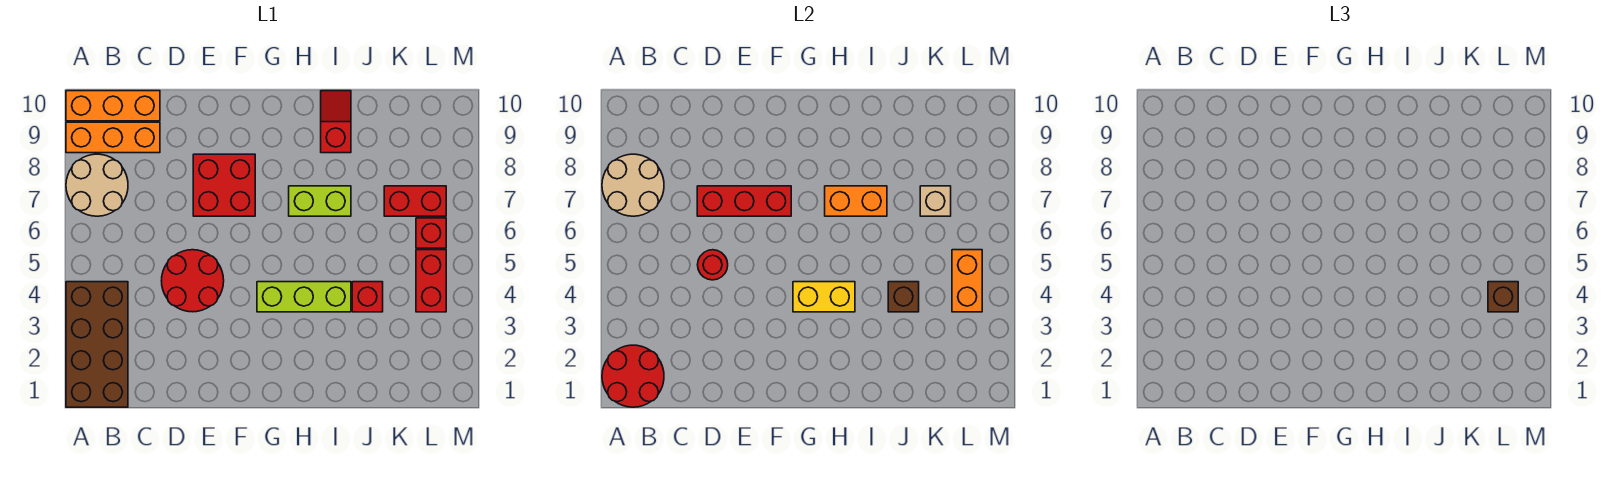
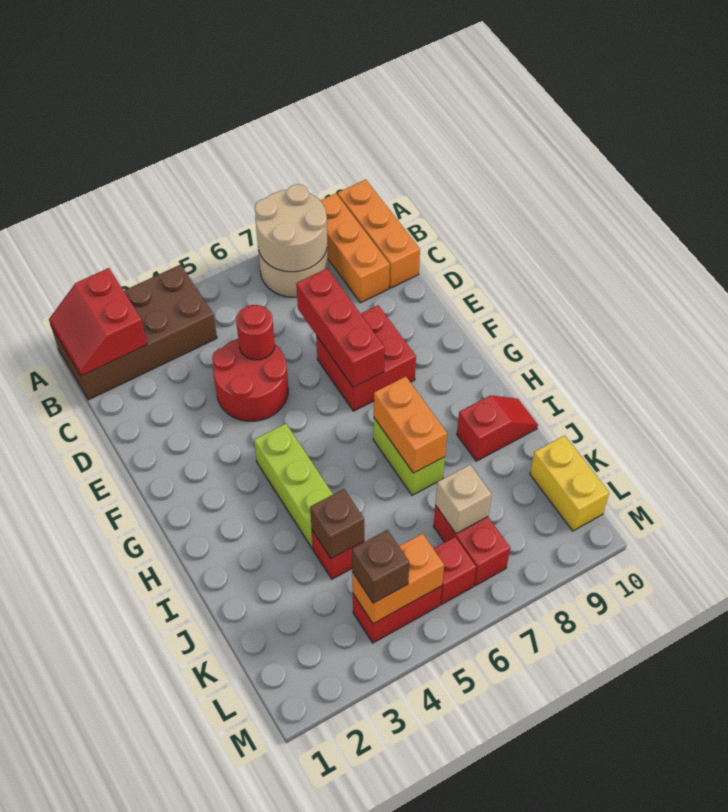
red 2x2 round brick [602,345,664,407] -> red 2x2 slope [49,268,147,376]
yellow 1x2 brick [793,282,855,312] -> yellow 1x2 brick moved to [530,436,609,531]

